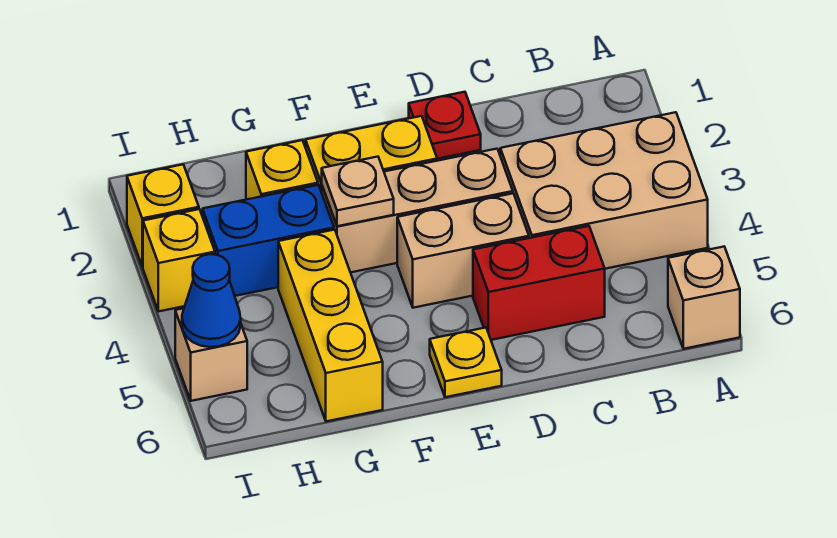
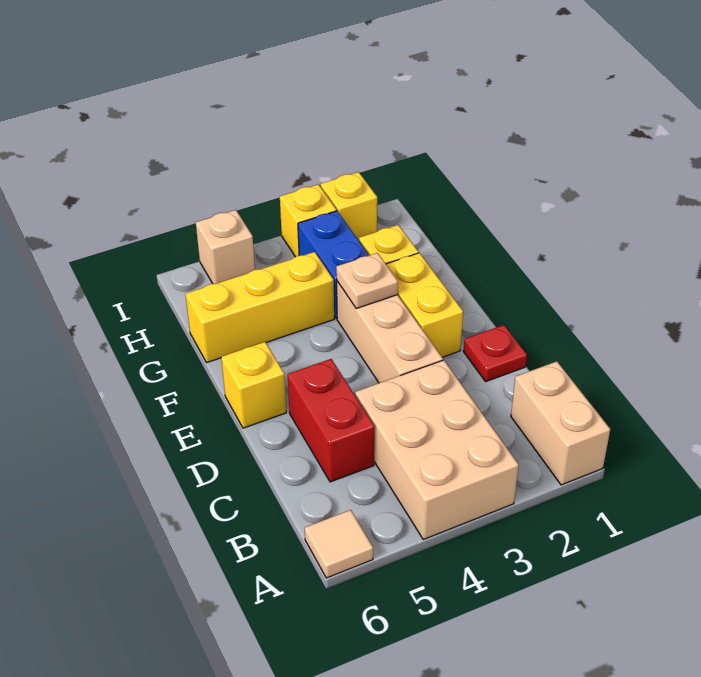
tan 1x1 brick [668,247,740,349] -> tan 1x1 tile [305,510,373,578]
tan 1x2 brick [397,193,529,308] -> tan 1x2 brick moved to [511,361,610,485]
yellow 1x1 plate [430,328,502,397] -> yellow 1x1 brick [221,342,286,428]
blue 1x1 cone [182,254,241,347] -> none

